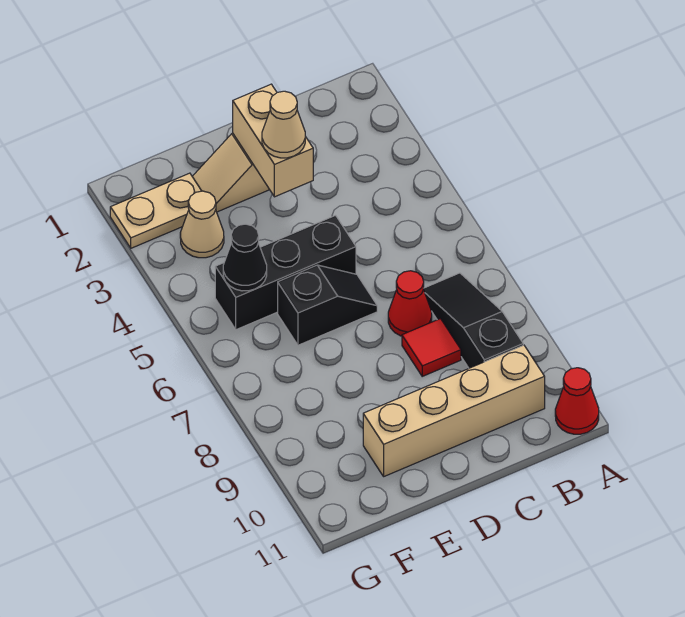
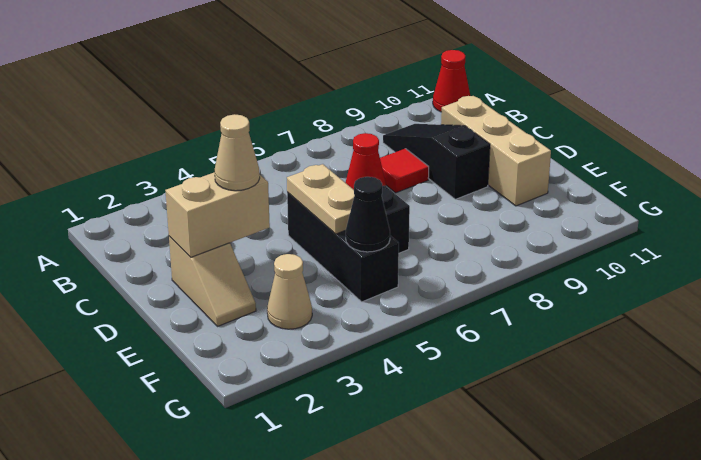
black 1x3 slope [423,273,523,368] -> black 1x3 slope turned to [383,124,490,199]
tan 1x4 brick [363,345,545,476] -> tan 1x3 brick [441,96,551,206]
tan 1x2 plate [110,173,201,248] -> tan 1x2 plate moved to [287,164,355,234]

